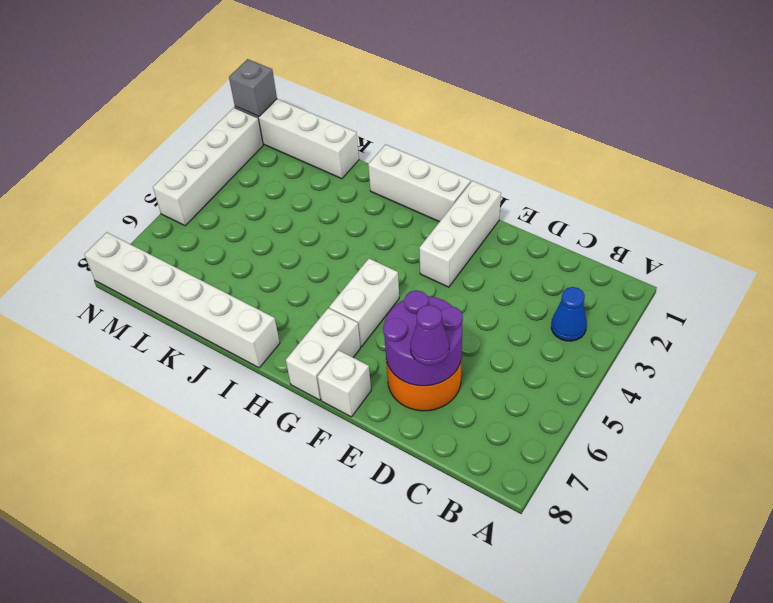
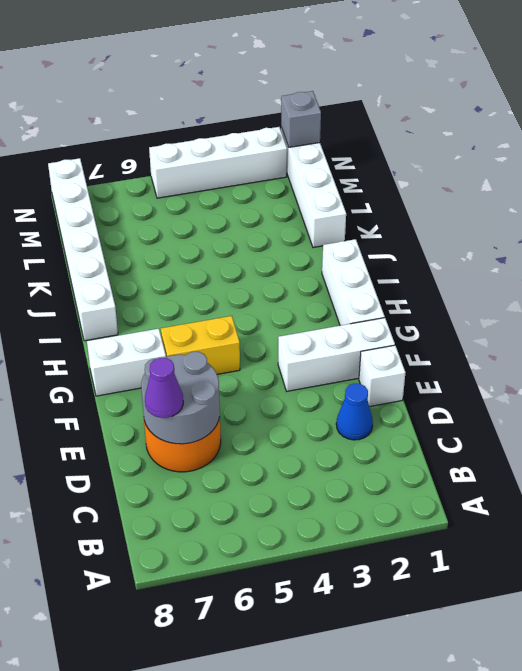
blue 1x1 cone [551,287,587,341] -> blue 1x1 cone moved to [336,384,373,440]
purple 2x2 round brick [383,290,463,386] -> grey 2x2 round brick [141,352,220,444]
white 1x1 brick [317,350,371,417] -> white 1x1 brick moved to [359,345,405,407]
white 1x2 brick [329,259,399,347] -> yellow 1x2 brick [161,316,240,374]

